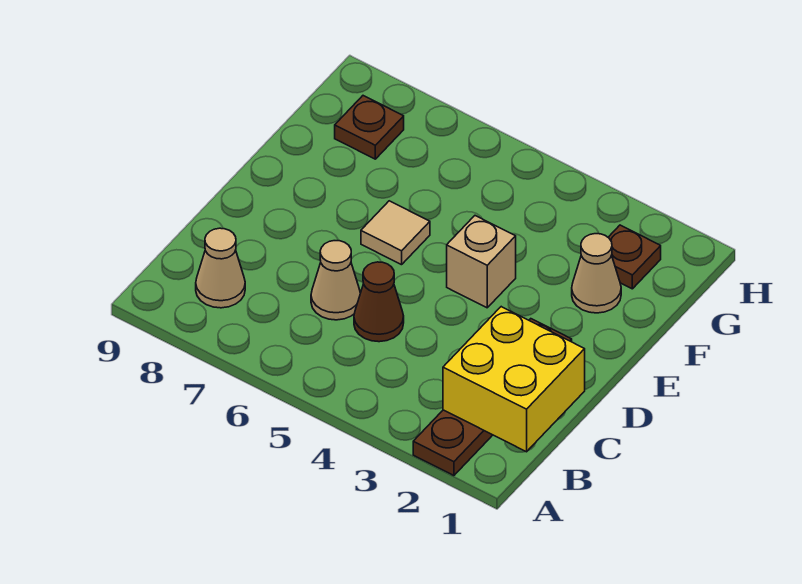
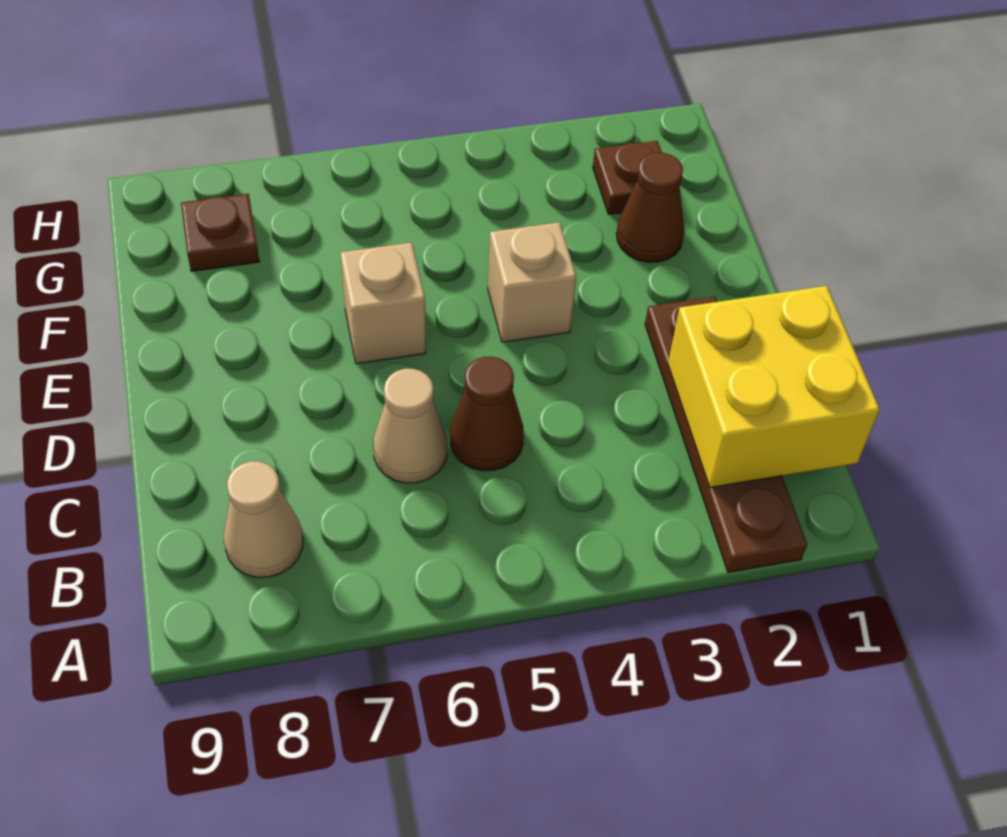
tan 1x1 tile [361,201,430,265] -> tan 1x1 brick [340,242,426,364]
tan 1x1 cone [572,234,621,313] -> brown 1x1 cone [616,153,684,262]

